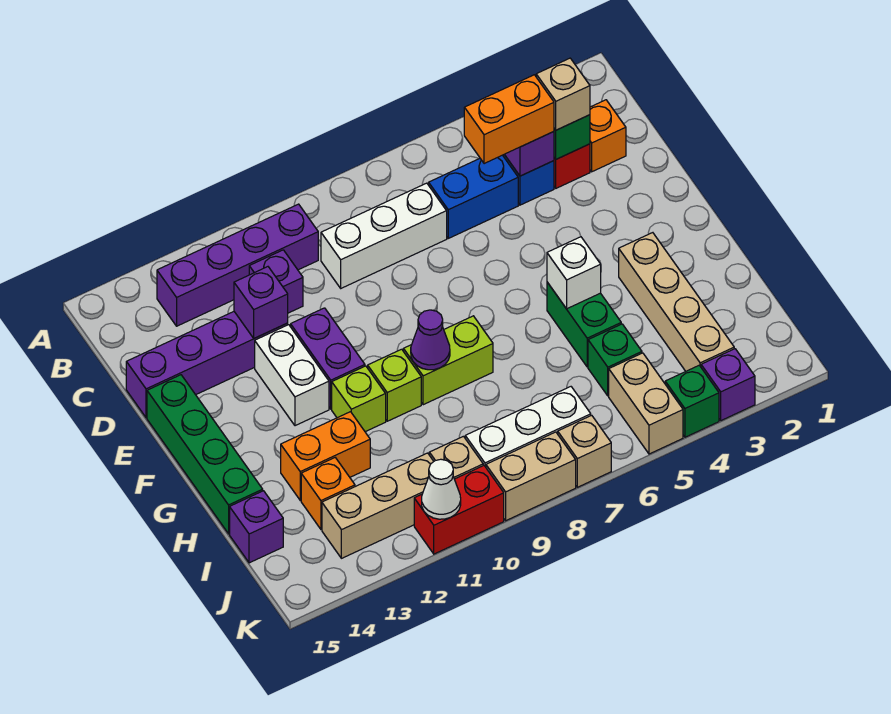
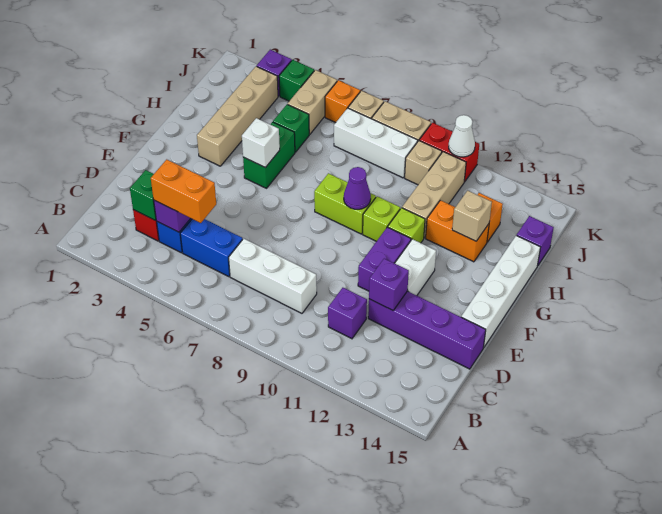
purple 1x4 brick [157,204,318,326] -> none
orange 1x1 brick [590,100,626,172] -> orange 1x1 brick moved to [325,80,360,123]
tan 1x1 brick [536,58,590,130] -> tan 1x1 brick moved to [452,191,492,241]
green 1x4 brick [147,375,263,534] -> white 1x4 brick [461,235,540,348]
tan 1x3 brick [322,453,434,558] -> tan 1x3 brick turned to [402,152,466,238]

